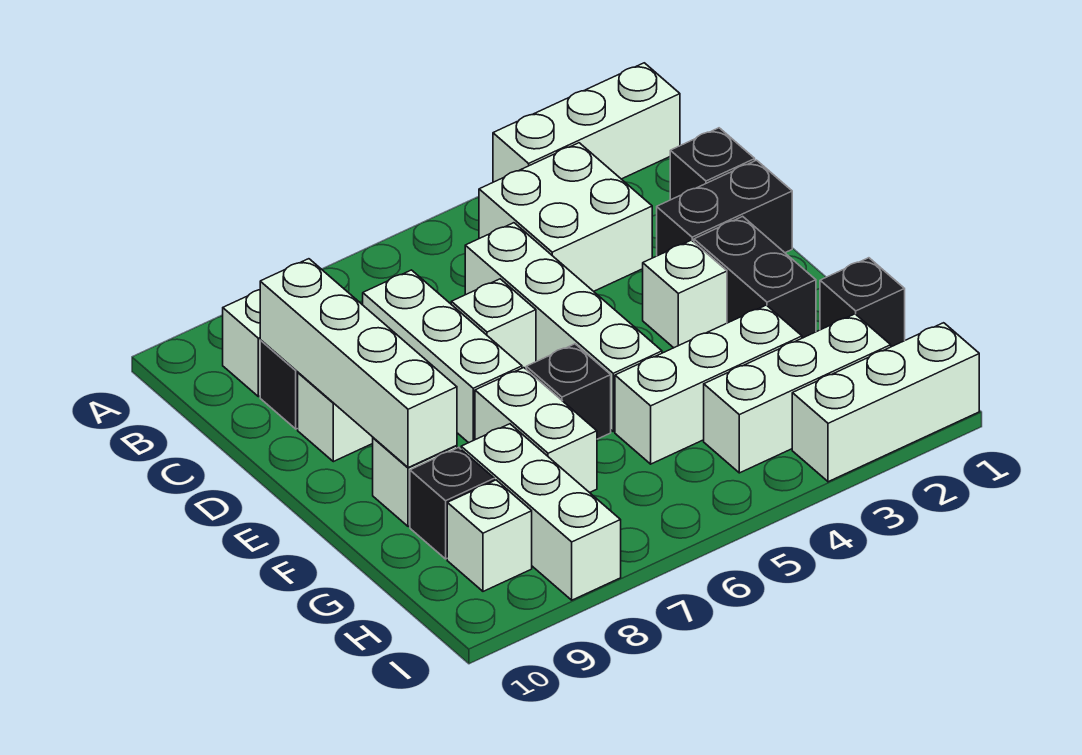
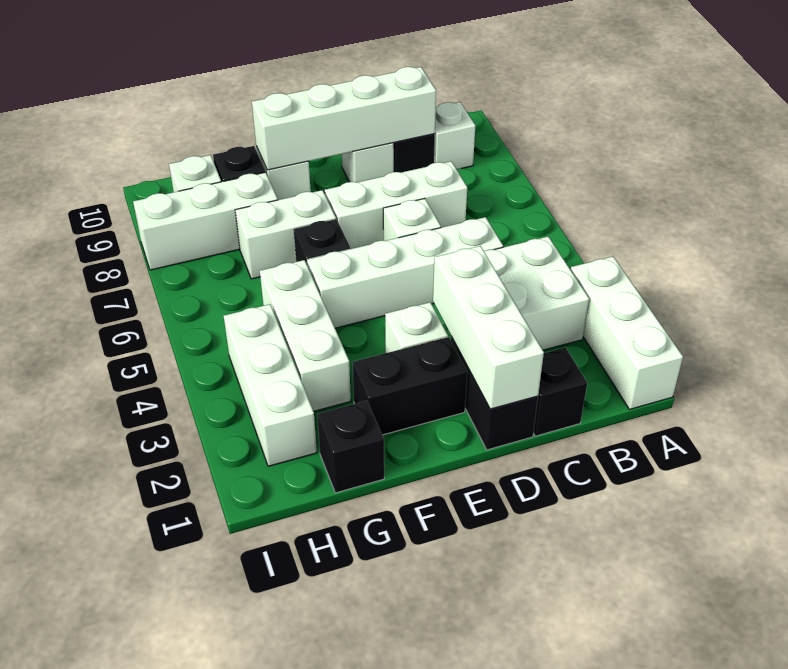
white 1x3 brick [792,323,979,482] -> white 1x3 brick moved to [433,246,544,409]

